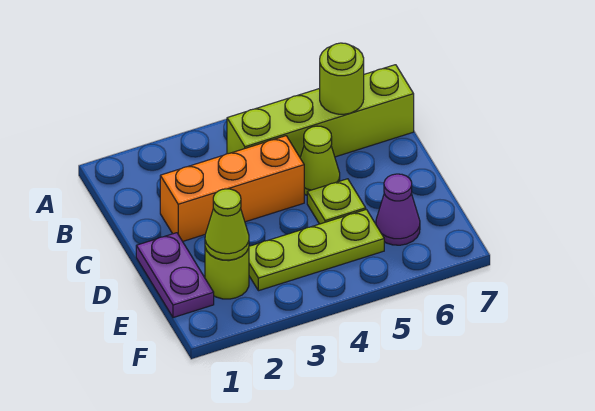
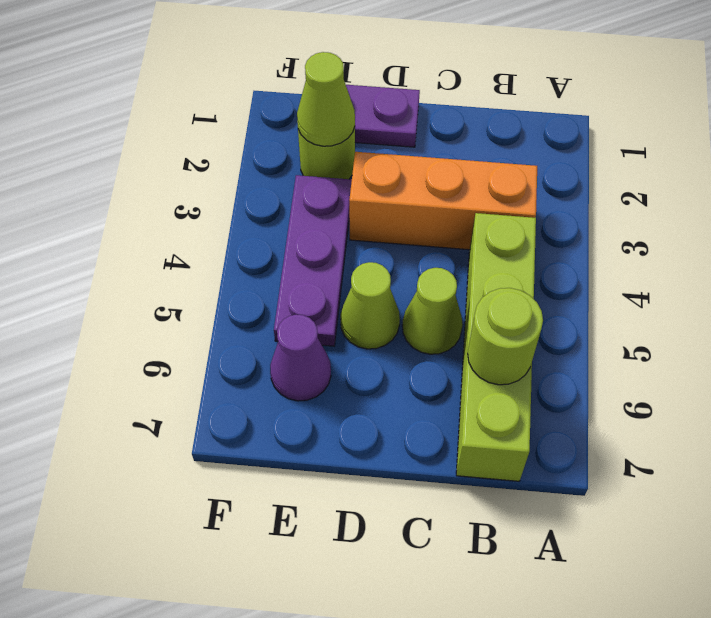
orange 1x3 brick [160,136,304,241] -> orange 1x3 brick turned to [349,152,537,250]
lime 1x1 plate [307,179,366,224] -> lime 1x1 cone [340,262,400,349]
lime 1x3 plate [249,209,384,291] -> purple 1x3 plate [274,175,352,346]

